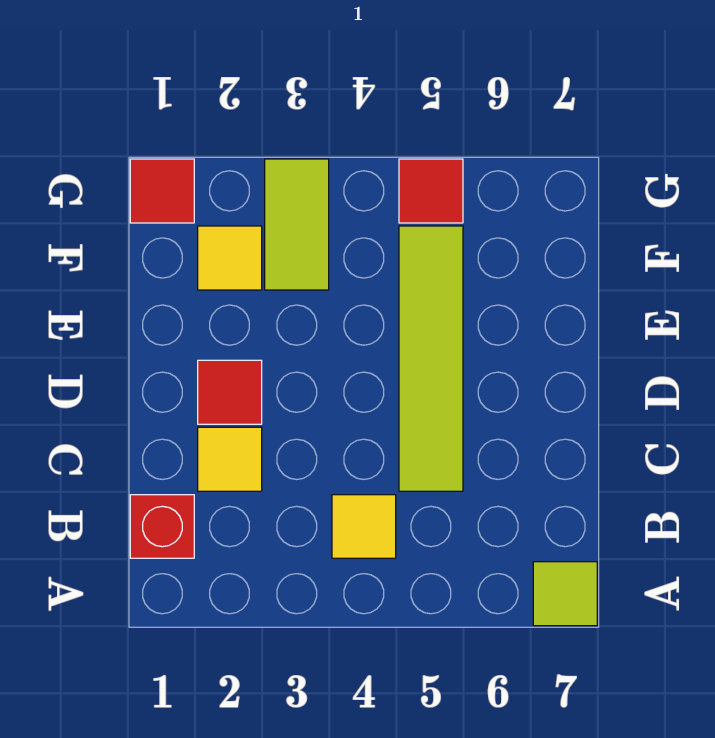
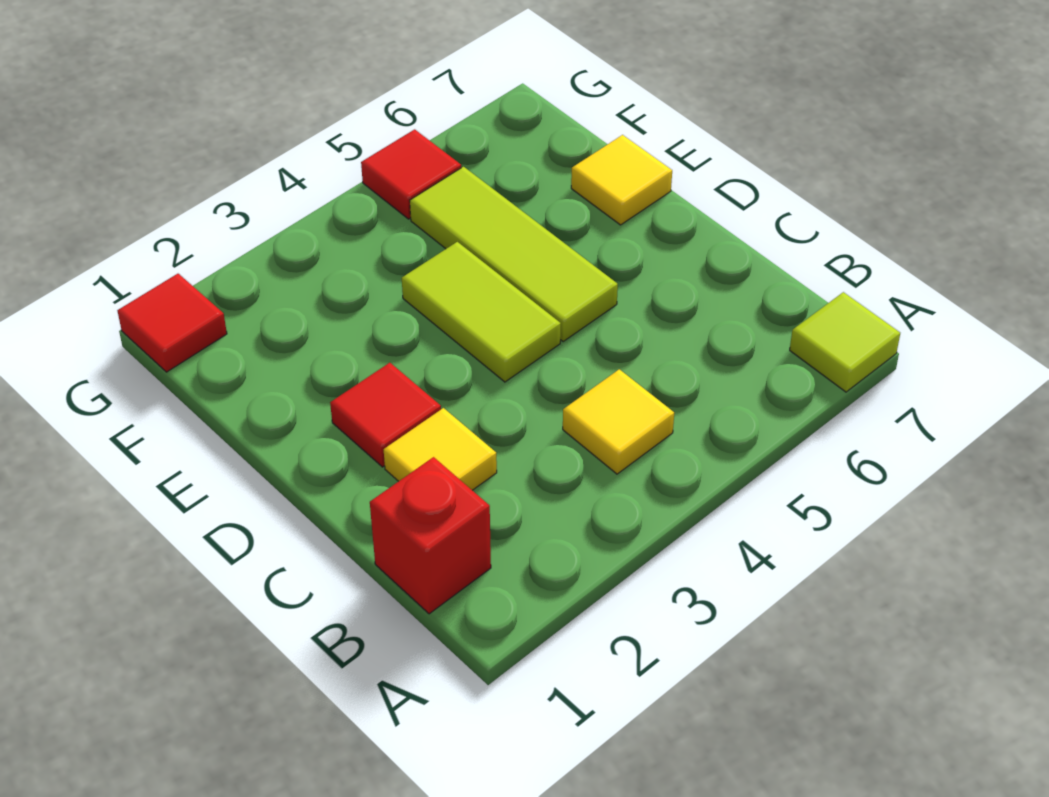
lime 1x4 tile [399,226,463,491] -> lime 1x3 tile [410,167,618,342]
yellow 1x1 tile [198,226,262,290] -> yellow 1x1 tile moved to [571,135,672,225]
lime 1x2 tile [265,159,329,290] -> lime 1x2 tile moved to [402,242,561,382]

